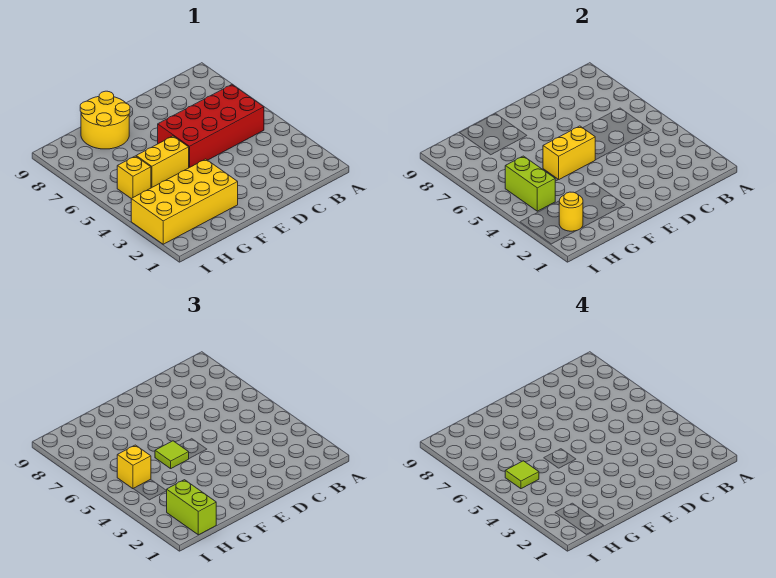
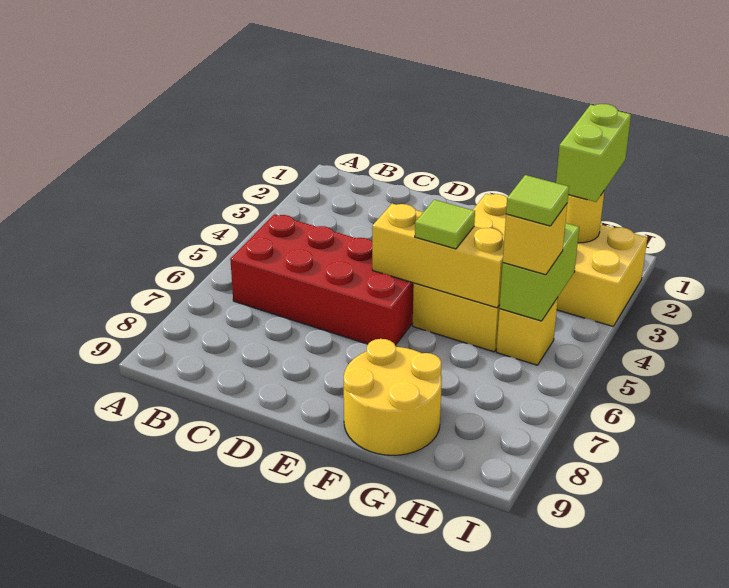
yellow 1x2 brick [543,126,595,180] -> yellow 1x3 brick [372,204,505,308]

